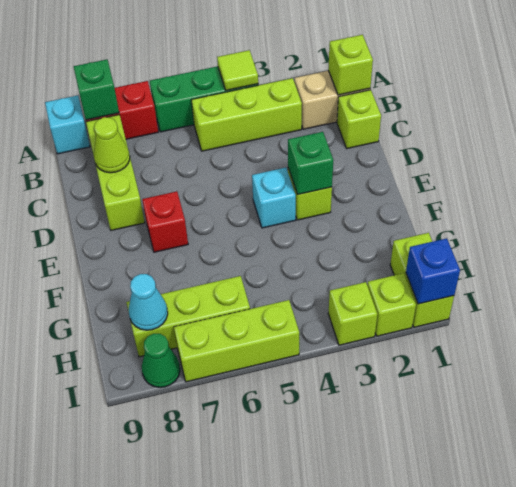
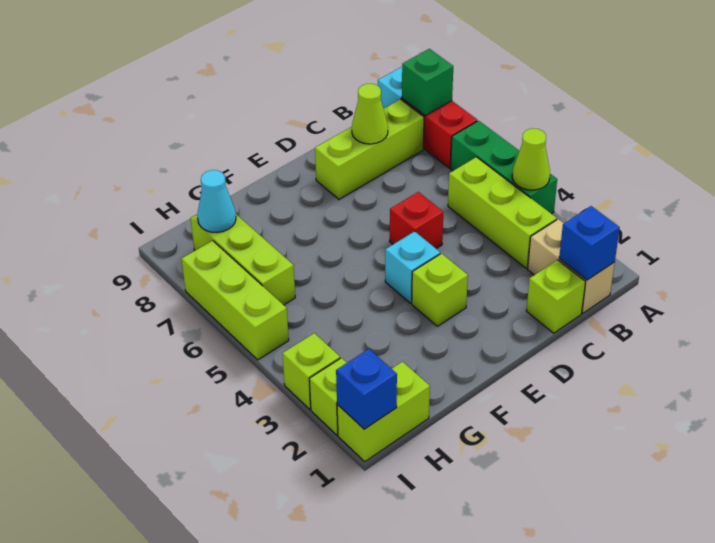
lime 1x1 tile [217,50,258,90] -> lime 1x1 cone [512,128,550,190]
lime 1x1 brick [328,35,373,95] -> blue 1x1 brick [559,206,620,280]
green 1x1 brick [288,132,333,195] -> none
red 1x1 brick [142,191,188,252] -> red 1x1 brick moved to [390,192,443,249]
green 1x1 cone [142,334,180,387] -> none

